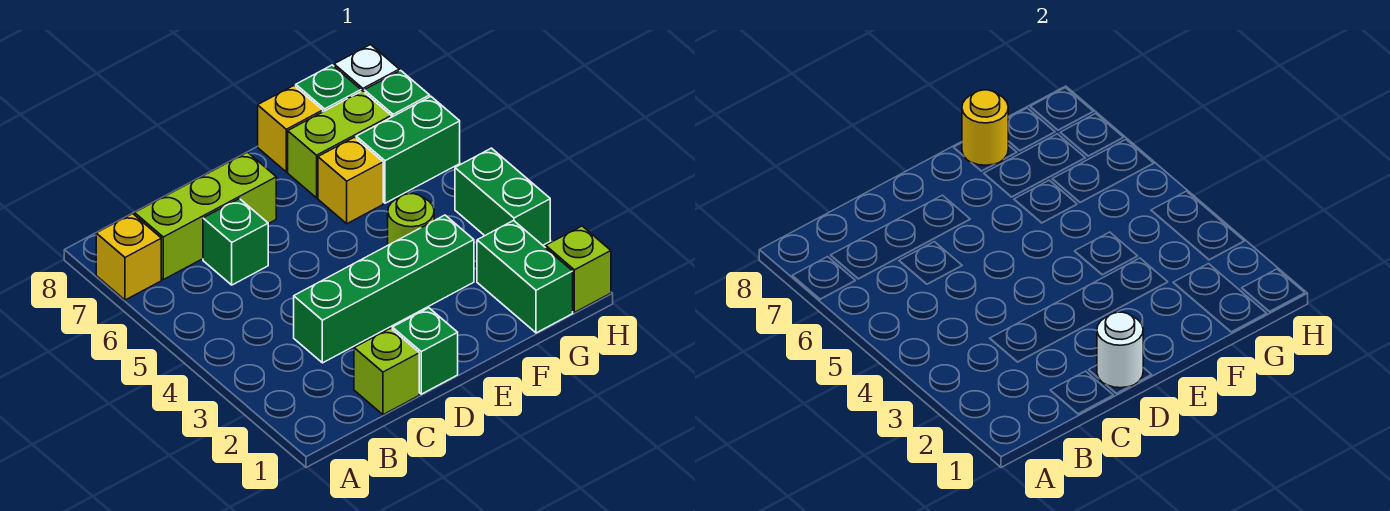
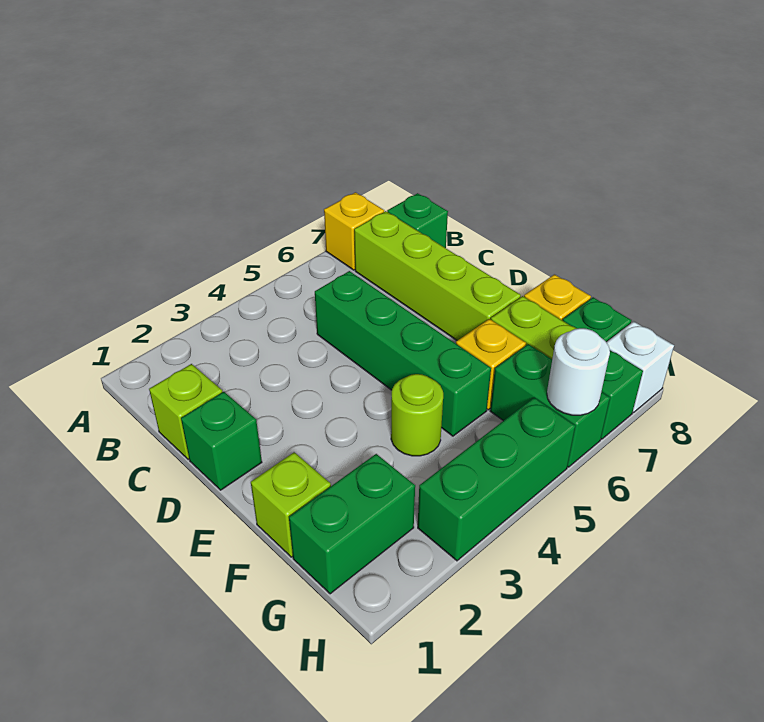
lime 1x3 brick [135,152,276,280] -> lime 1x4 brick [354,211,521,340]
green 1x4 brick [294,215,474,363] -> green 1x4 brick moved to [315,271,491,436]
green 1x1 brick [203,199,268,285] -> green 1x1 brick moved to [387,193,448,248]
white 1x1 round brick [1097,312,1143,388] -> white 1x1 round brick moved to [547,328,610,415]
yellow 1x1 round brick [962,90,1008,165] -> none
lime 1x1 brick [546,226,611,312] -> lime 1x1 brick moved to [251,452,331,557]
green 1x2 brick [455,148,550,245] -> green 1x3 brick [418,398,575,561]

